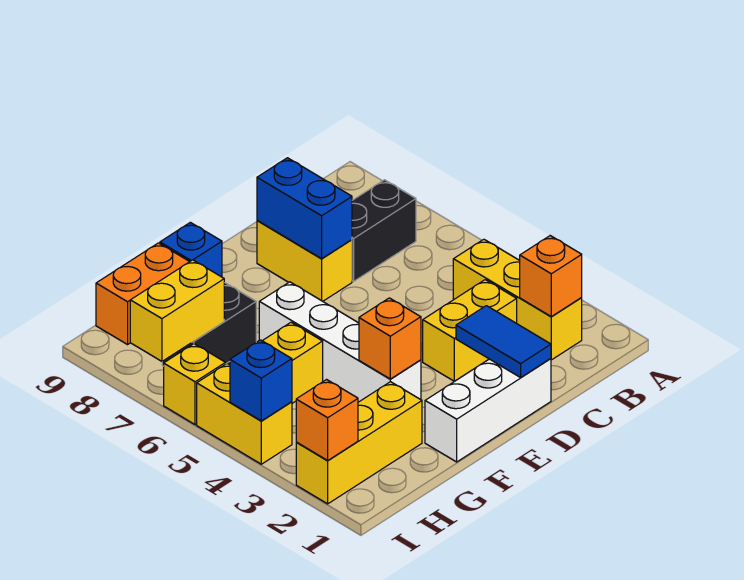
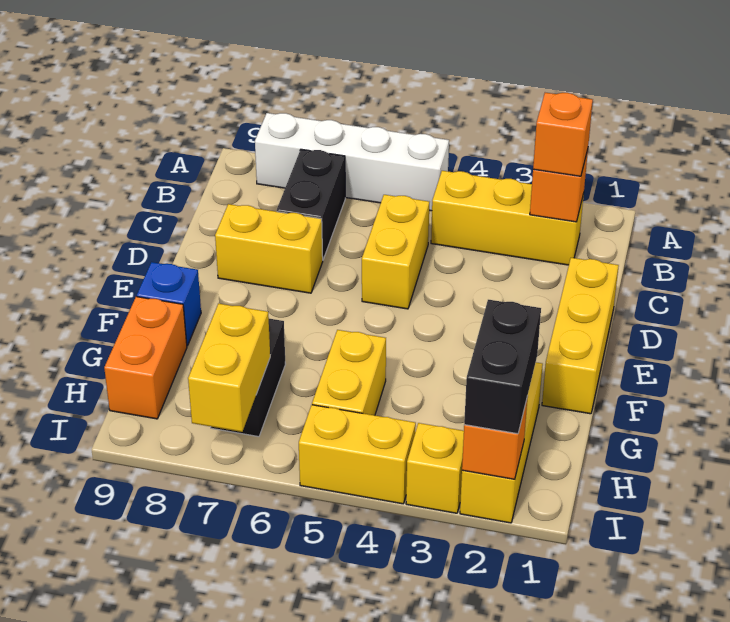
yellow 1x2 brick [423,280,517,381] -> yellow 1x2 brick moved to [362,195,429,309]
white 1x3 brick [425,359,551,462] -> yellow 1x3 brick [542,258,619,414]
blue 1x2 tile [456,306,551,377] -> none
blue 1x2 brick [257,158,352,259] -> none
white 1x4 brick [259,282,421,402] -> white 1x4 brick moved to [255,113,449,211]
orange 1x1 brick [359,298,421,379] -> orange 1x1 brick moved to [533,93,593,176]
none -> black 1x2 brick [464,300,541,434]
blue 1x1 brick [230,340,292,421] -> none
yellow 1x1 brick [164,344,226,425] -> yellow 1x1 brick moved to [406,423,464,513]

